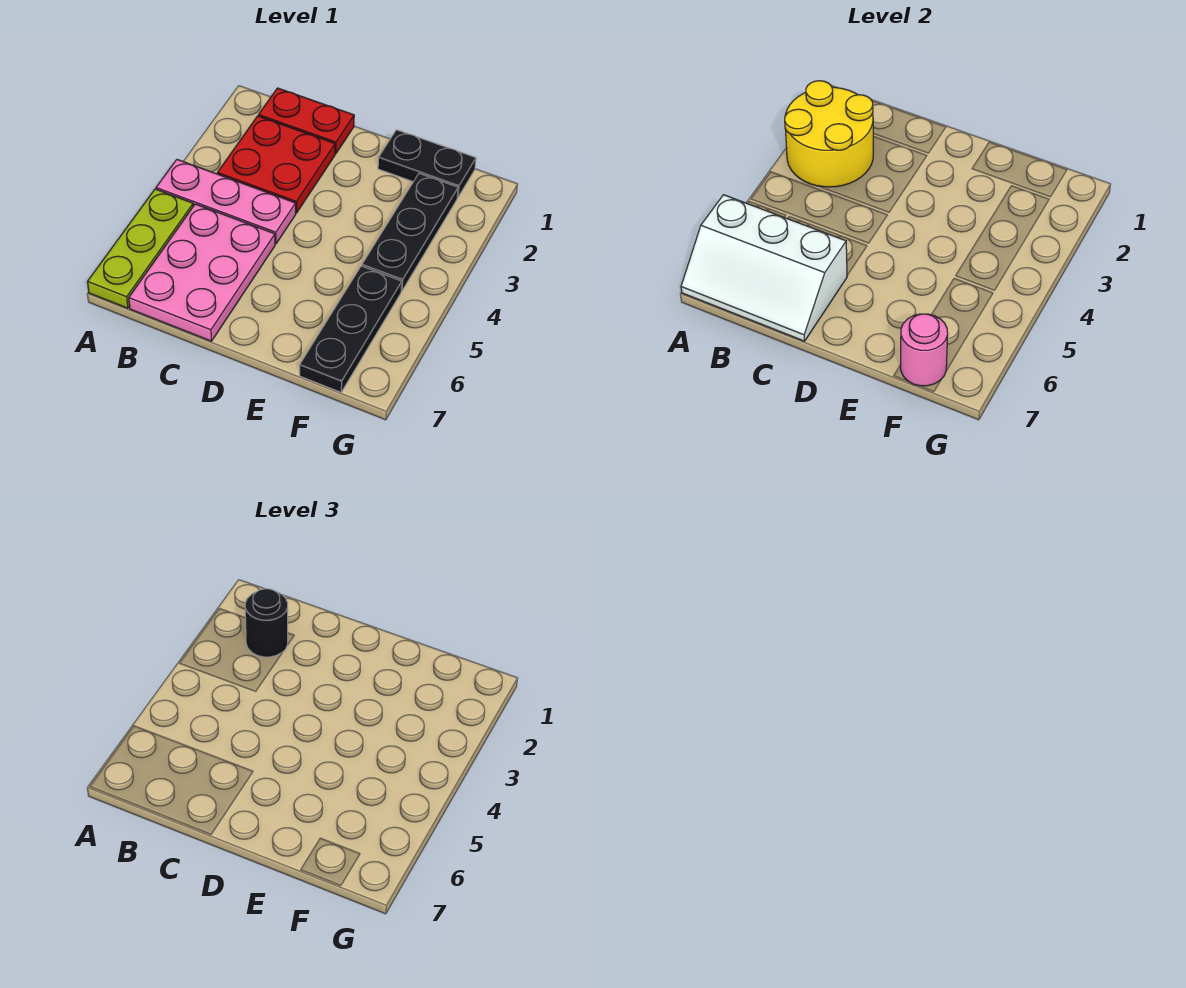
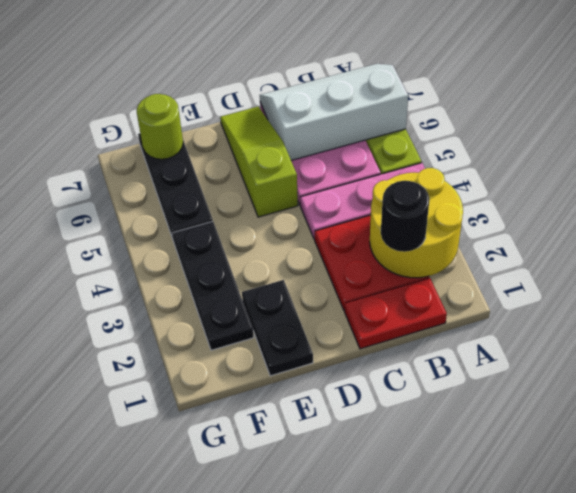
none -> lime 1x3 slope [220,107,298,217]
black 1x2 plate [378,130,476,198] -> black 1x2 plate turned to [242,280,313,376]
pink 1x1 round brick [901,314,948,386] -> lime 1x1 round brick [137,94,183,159]

